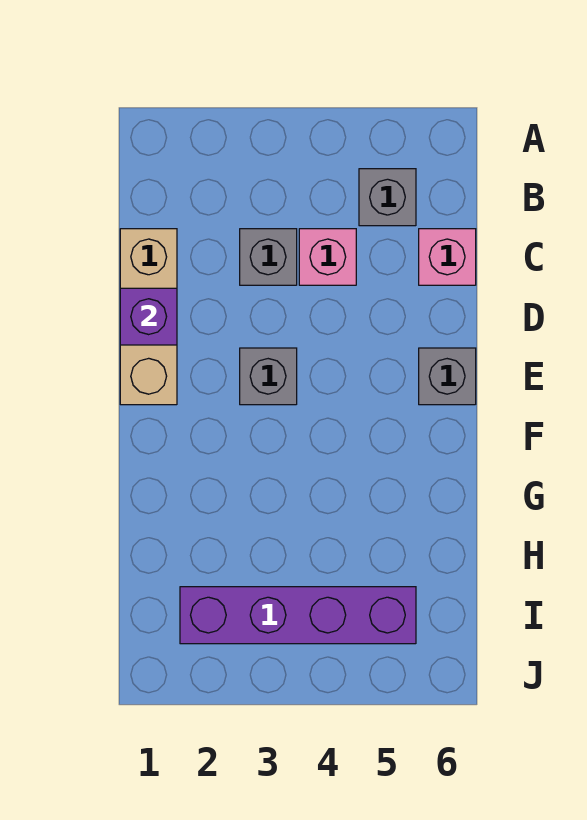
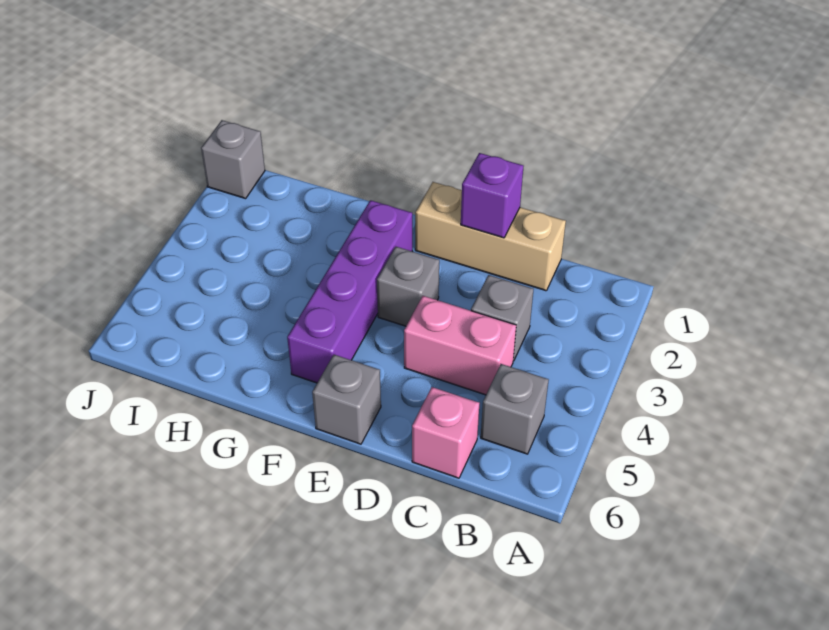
pink 1x1 brick [299,229,356,285] -> pink 1x2 brick [404,296,516,395]
purple 1x4 brick [180,587,416,644] -> purple 1x4 brick moved to [287,200,412,383]
none -> grey 1x1 brick [201,120,265,199]

